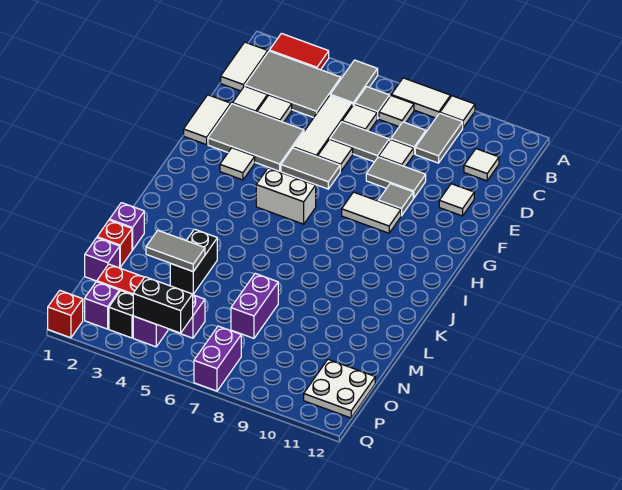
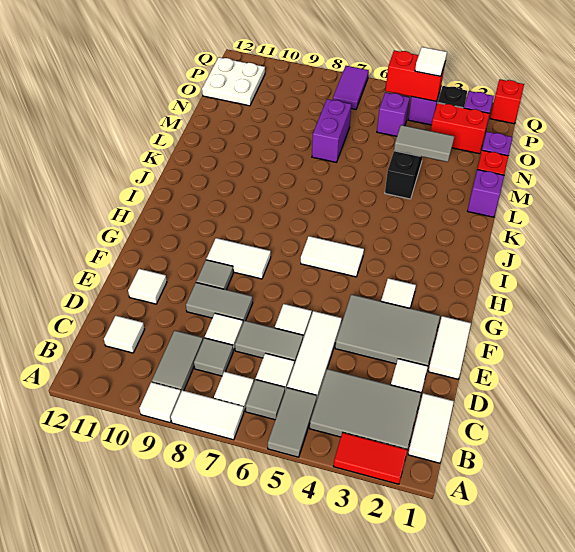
white 1x1 tile [257,95,292,122] -> white 1x1 tile moved to [415,47,447,76]
grey 1x2 tile [281,148,341,189] -> none
white 1x2 brick [256,168,316,224] -> white 1x2 tile [301,236,364,277]
black 1x2 brick [133,277,193,333] -> red 1x2 brick [385,50,445,101]
purple 1x2 brick [194,326,241,391] -> purple 1x2 tile [333,66,369,109]

